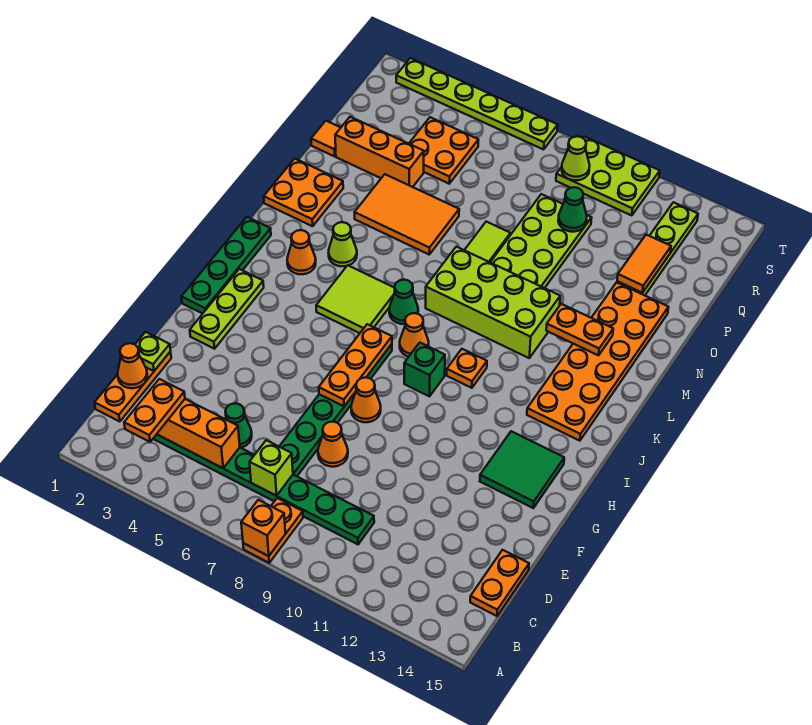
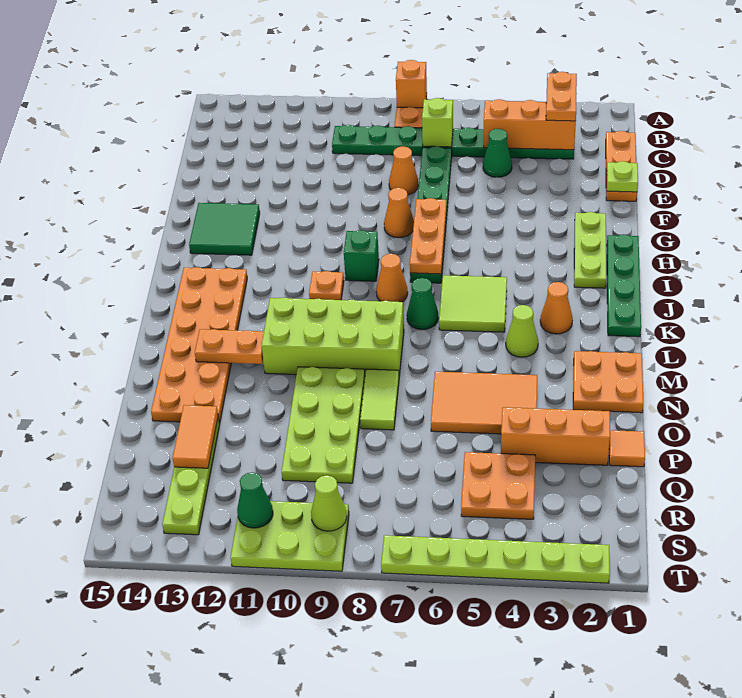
orange 1x2 plate [470,550,529,616] -> none
orange 1x1 cone [118,343,147,388] -> none
green 1x1 cone [558,187,587,232] -> green 1x1 cone moved to [237,472,273,528]

